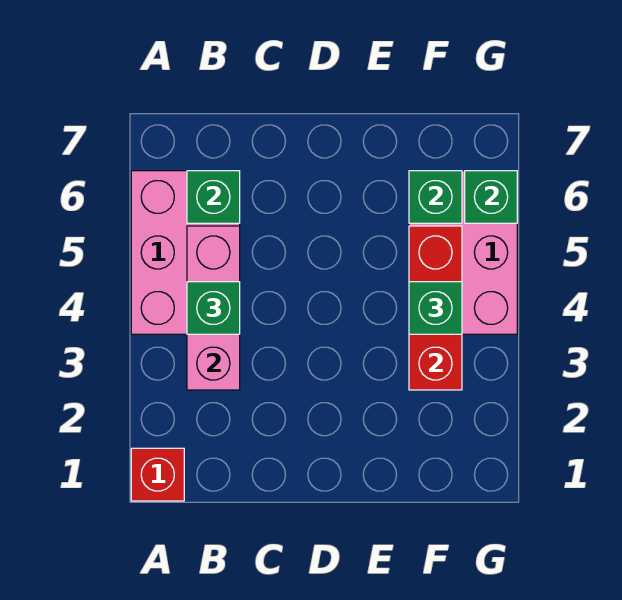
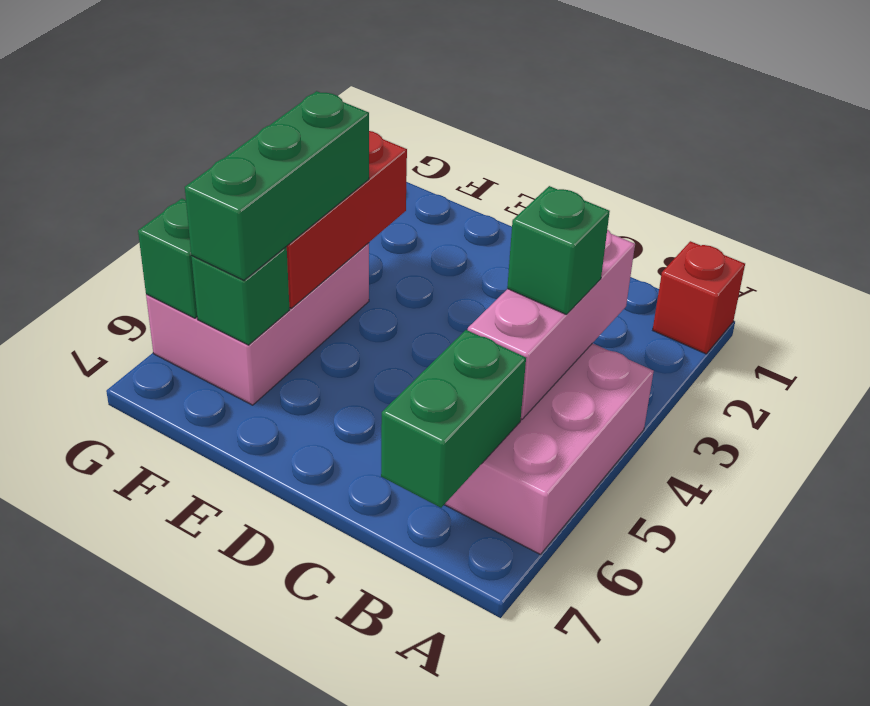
green 1x1 brick [187,171,240,223] -> green 1x2 brick [381,330,526,508]
green 1x1 brick [409,282,462,334] -> green 1x3 brick [185,91,369,280]

